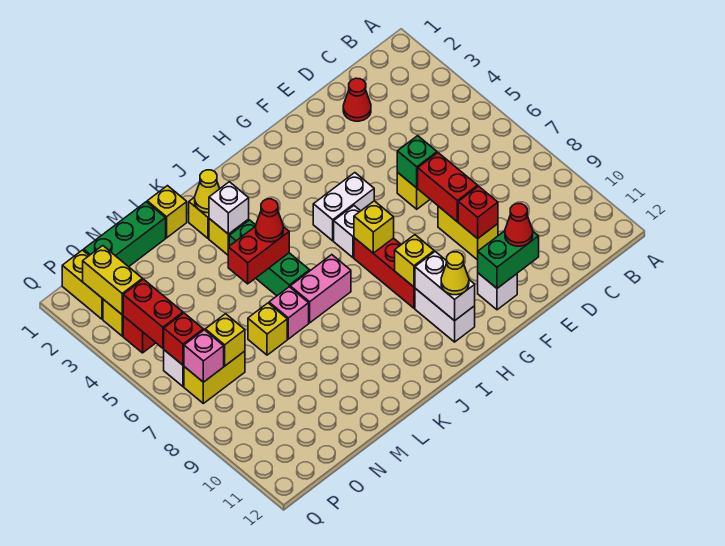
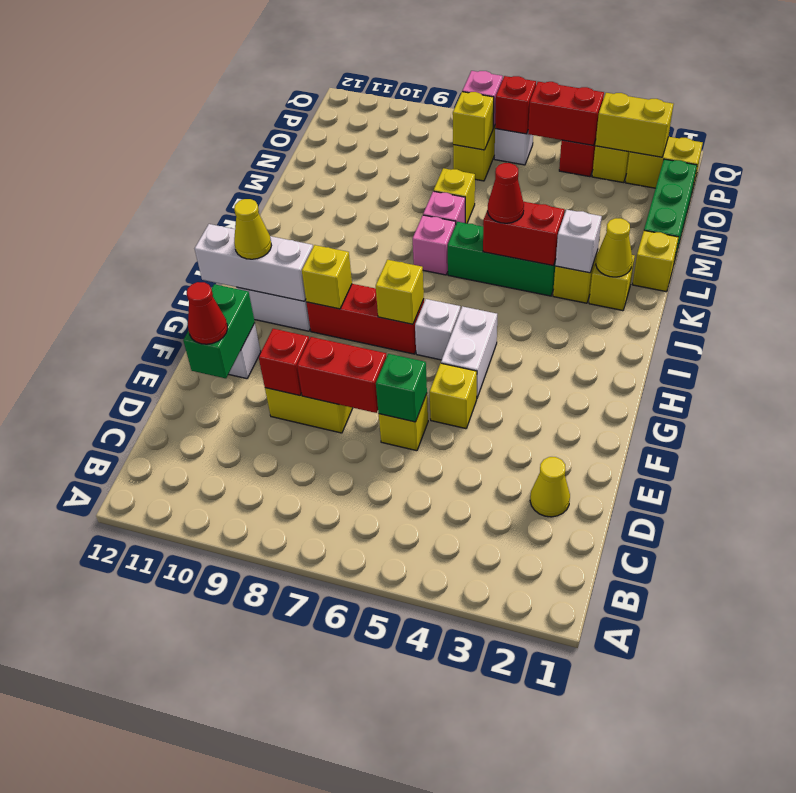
red 1x1 cone [343,78,371,121] -> yellow 1x1 cone [530,457,570,517]
none -> yellow 1x1 brick [429,363,477,429]
white 1x2 brick [415,252,475,321] -> white 1x3 brick [195,224,313,301]
pink 1x2 brick [290,255,351,323] -> pink 1x1 brick [413,215,456,275]
red 1x2 brick [228,226,289,284] -> red 1x2 brick turned to [483,202,564,266]

